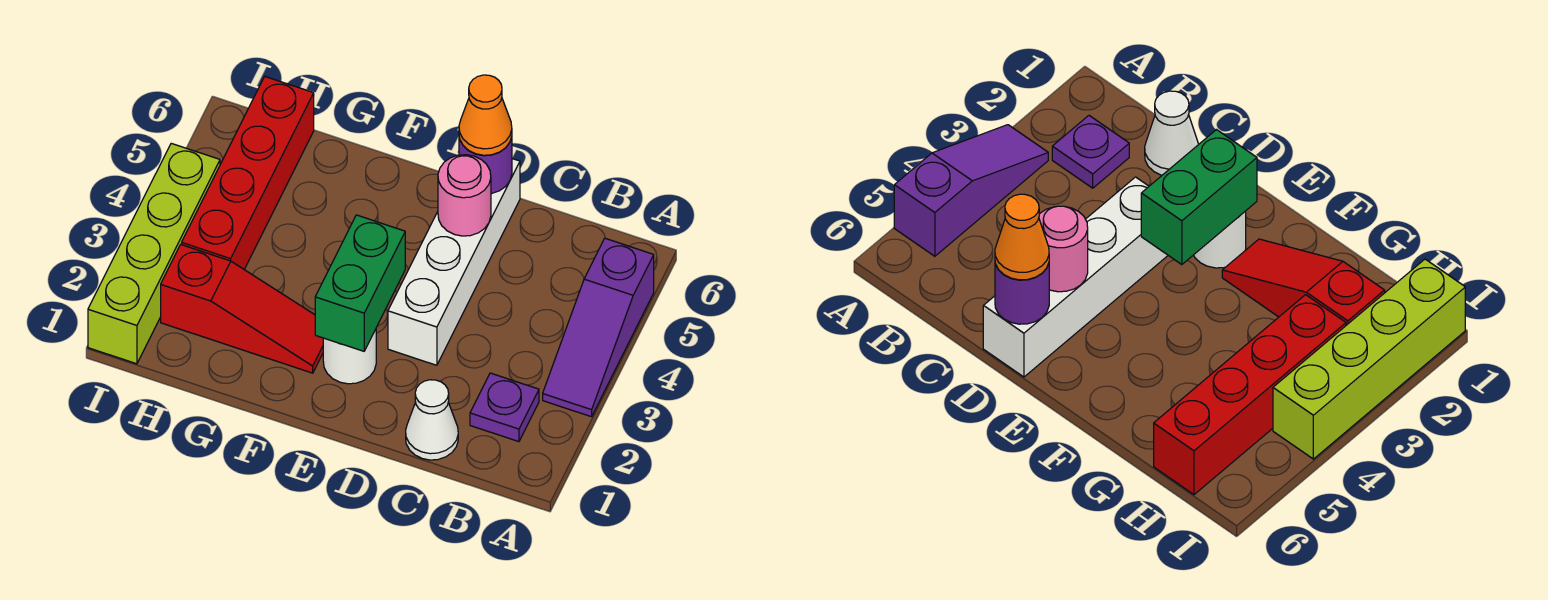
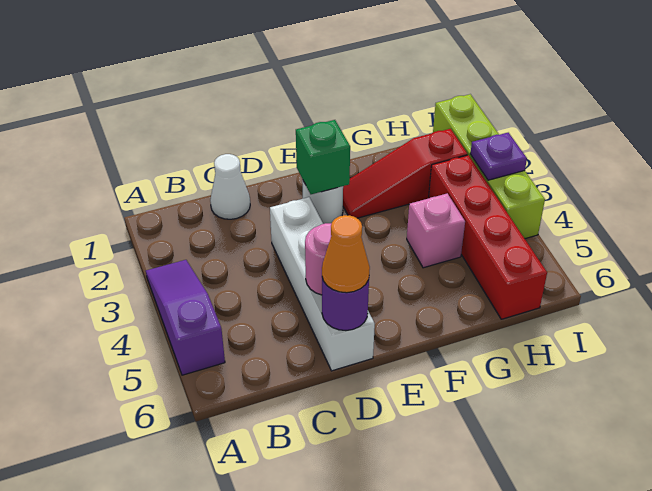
purple 1x1 plate [470,373,539,442] -> purple 1x1 plate moved to [470,133,527,180]
green 1x2 brick [315,215,405,351] -> green 1x1 brick [296,120,350,194]
none -> pink 1x1 brick [407,193,465,268]

